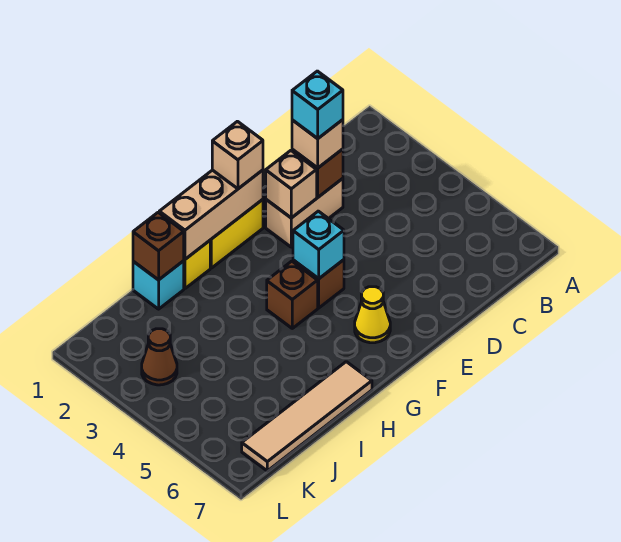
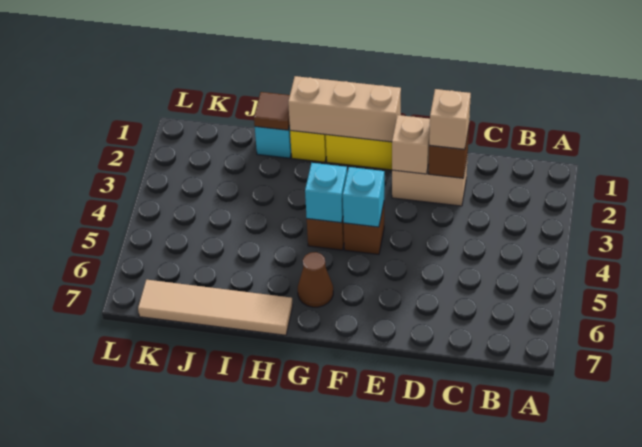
cyan 1x1 brick [292,71,343,139] -> cyan 1x1 brick moved to [305,163,347,223]
tan 1x1 brick [212,121,263,189] -> none
yellow 1x1 cone [355,287,390,343] -> none
brown 1x1 brick [133,212,184,280] -> brown 1x1 tile [254,92,290,130]
brown 1x1 cone [142,329,177,385] -> brown 1x1 cone moved to [298,252,333,307]

